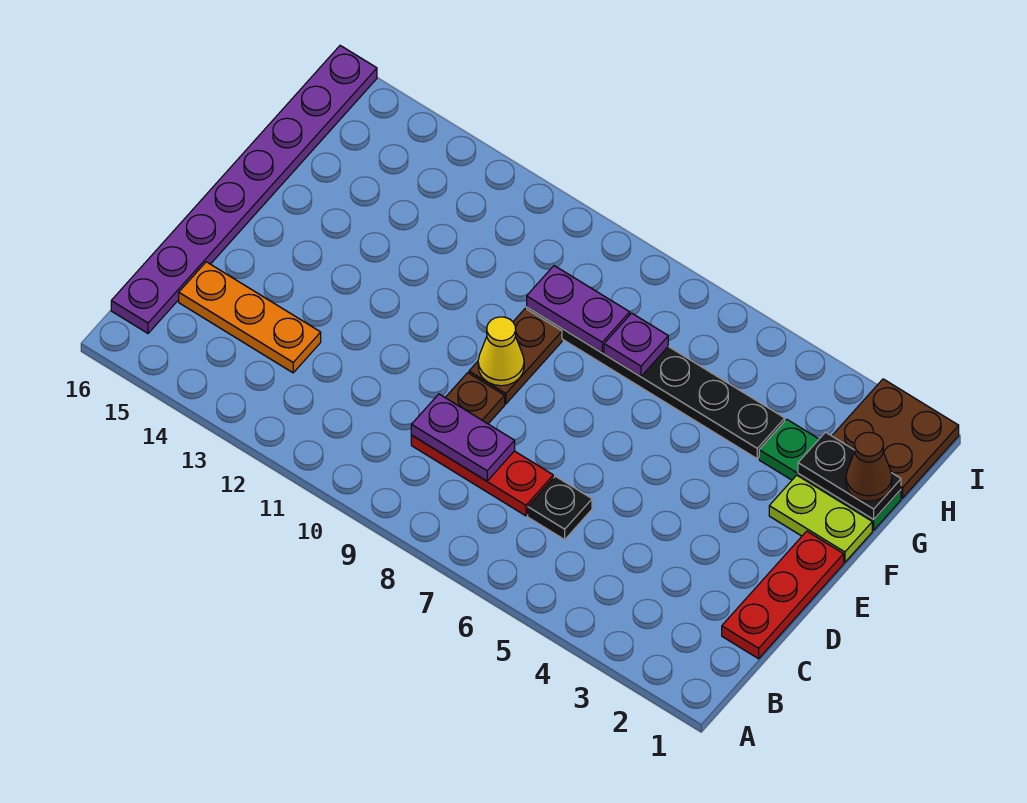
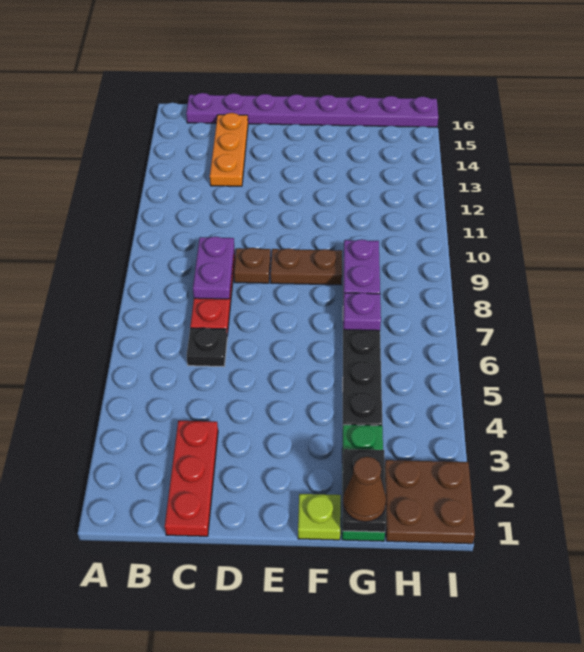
red 1x3 plate [722,531,844,659] -> red 1x3 plate turned to [165,421,218,536]
yellow 1x1 cone [478,317,524,386] -> none
lime 1x2 plate [769,475,872,562] -> lime 1x1 plate [298,494,341,540]

